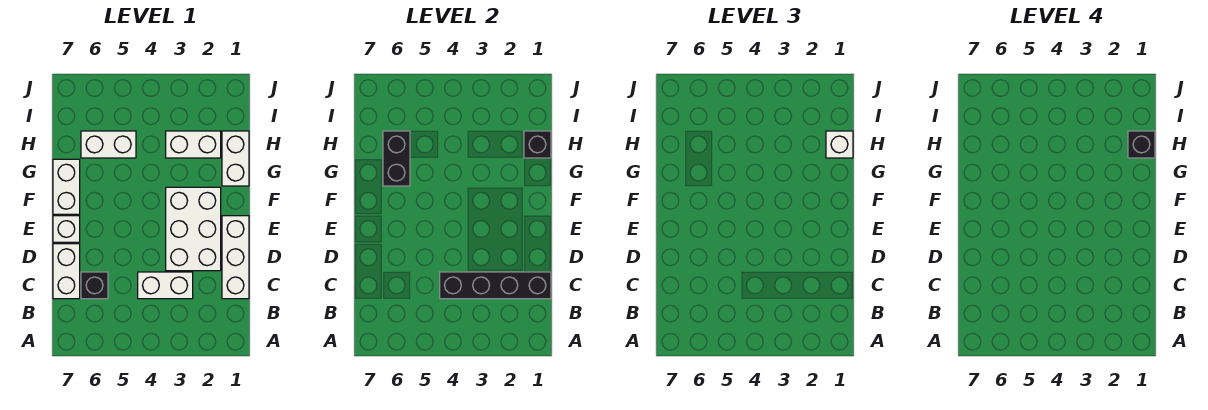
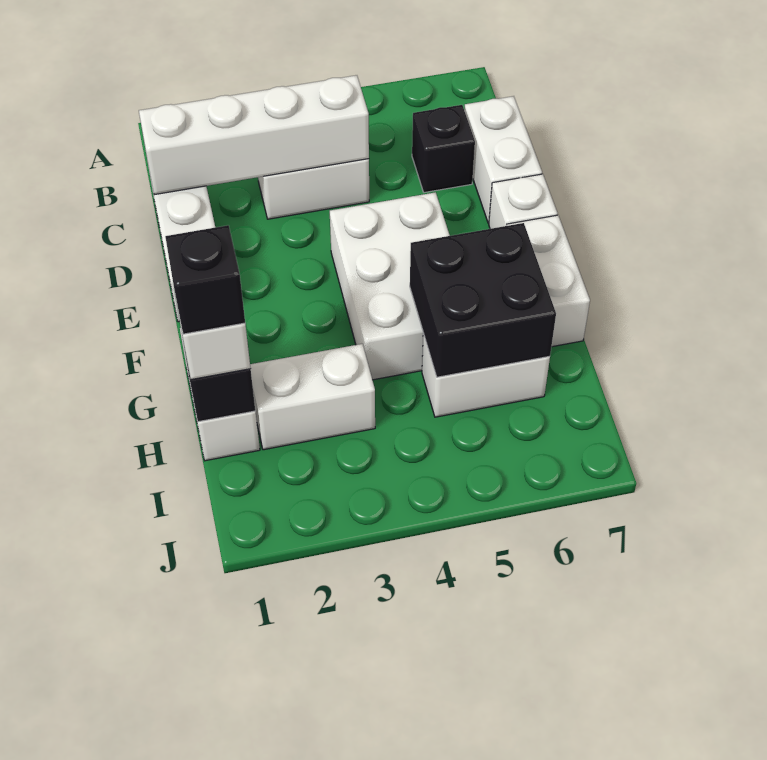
black 1x4 brick [440,272,551,299] -> white 1x4 brick [139,75,369,195]
white 2x3 brick [166,187,221,271] -> white 2x3 brick moved to [330,192,450,380]
black 1x2 brick [383,131,410,186] -> black 2x2 brick [410,223,556,377]

